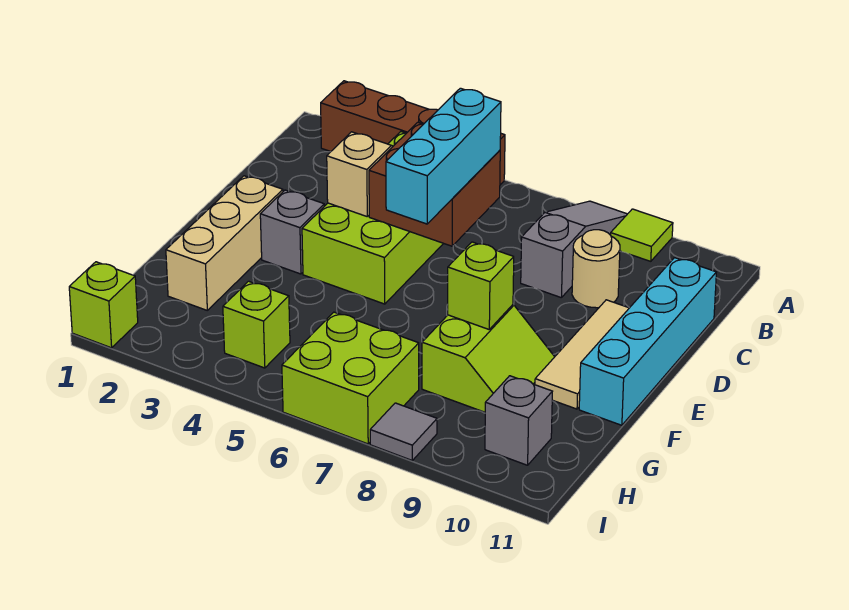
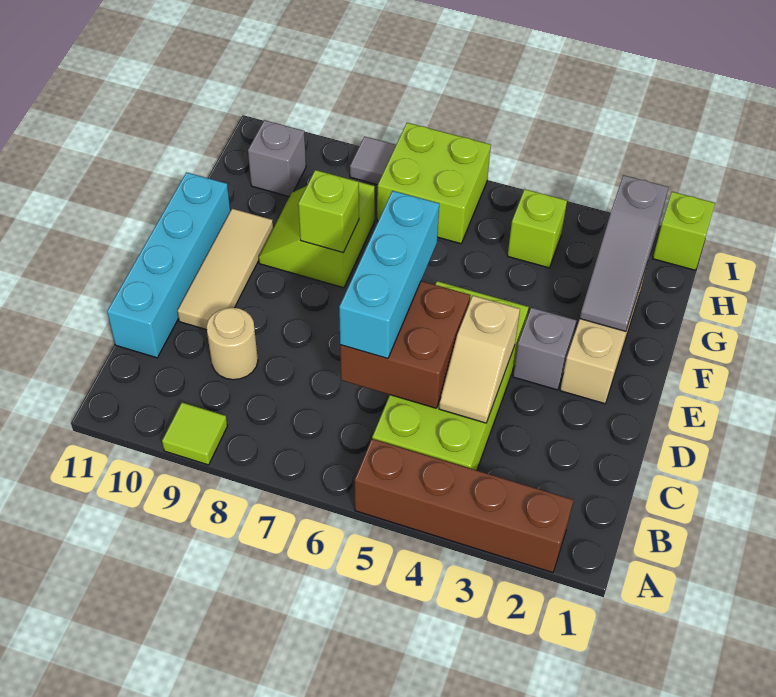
grey 1x3 slope [521,201,627,298] -> grey 1x3 slope moved to [580,175,669,331]

